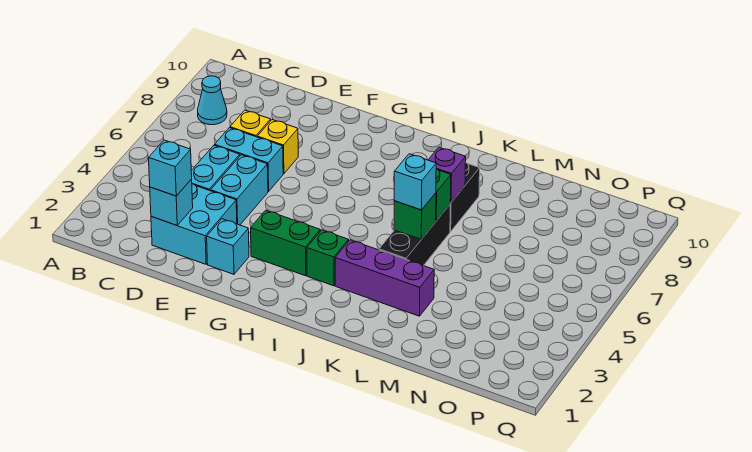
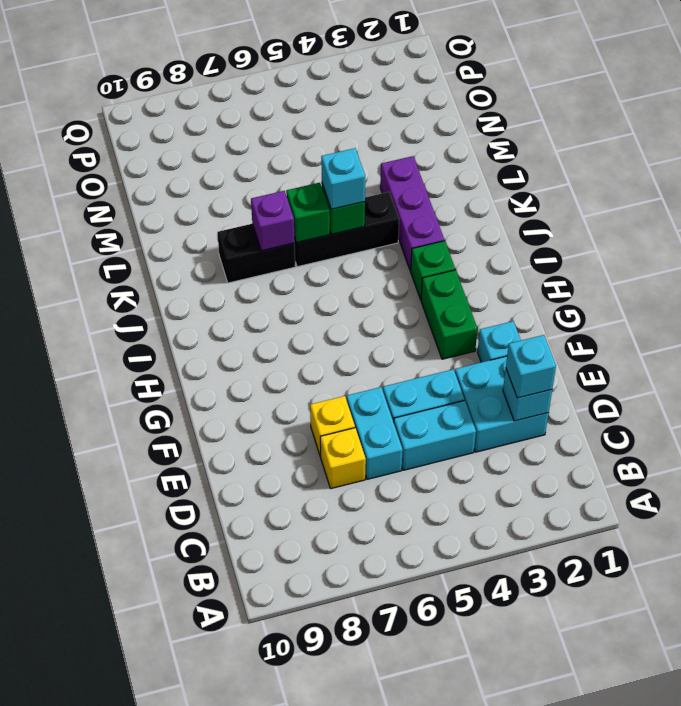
cyan 1x1 cone [198,76,227,125] -> none

